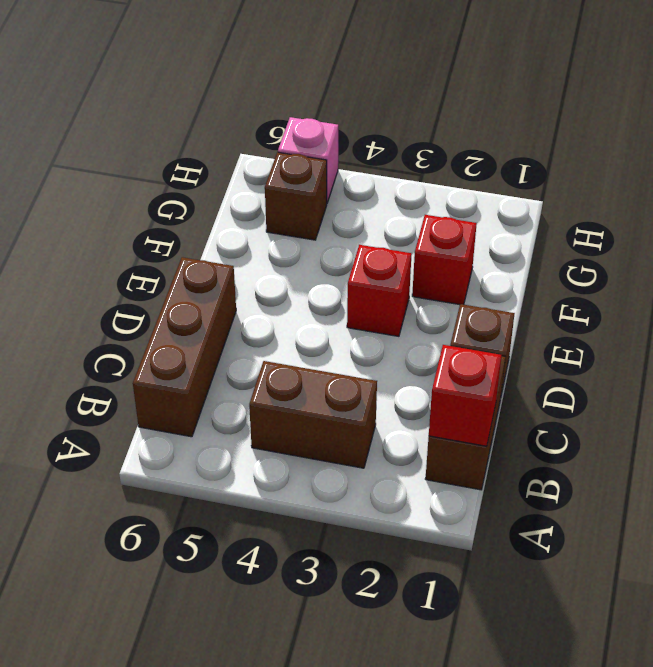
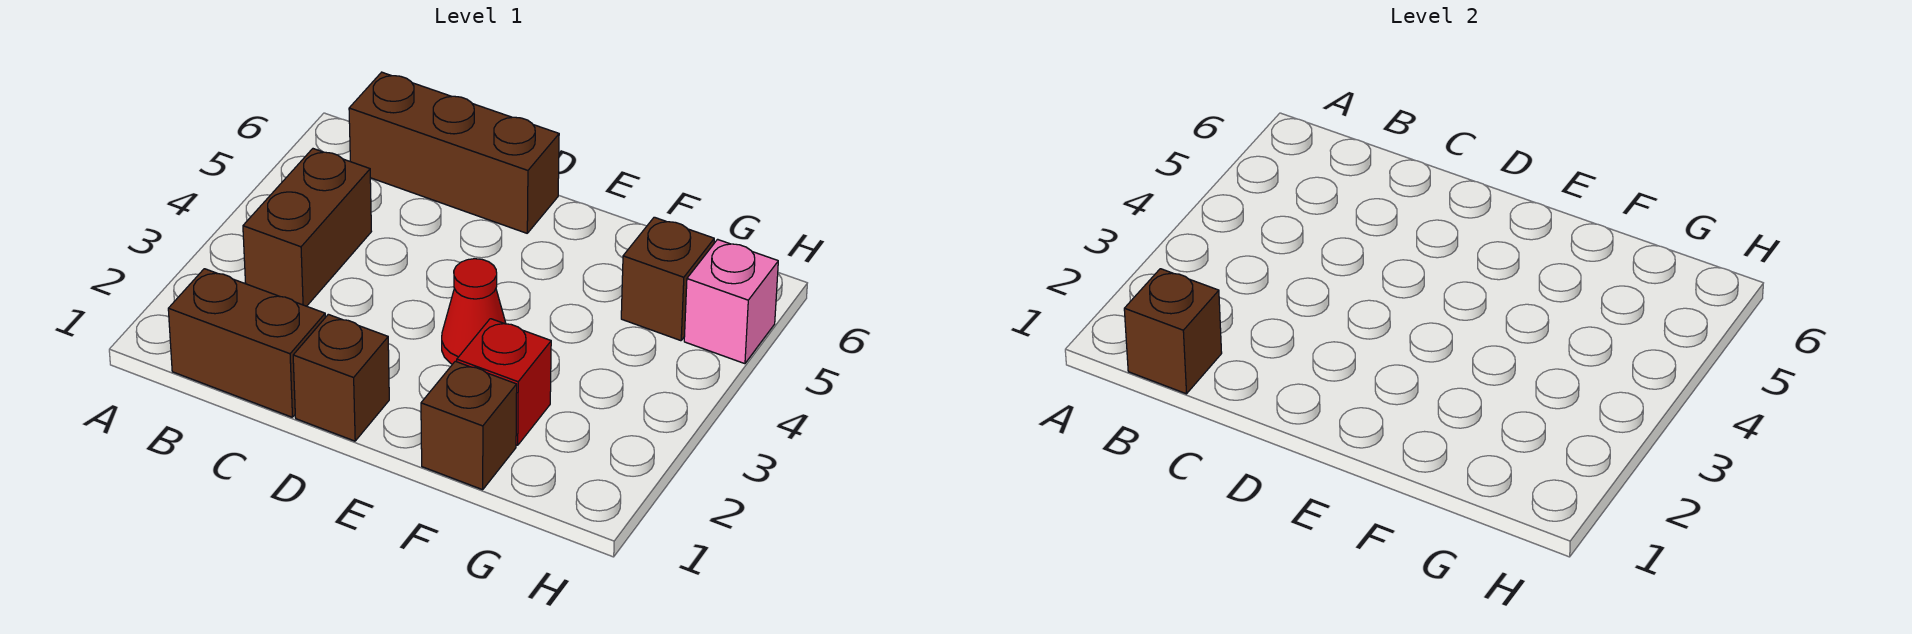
red 1x1 brick [429,345,502,446] -> brown 1x1 brick [1124,269,1222,394]
red 1x1 brick [347,245,412,336] -> red 1x1 cone [442,259,506,364]
none -> brown 1x1 brick [421,361,517,490]

